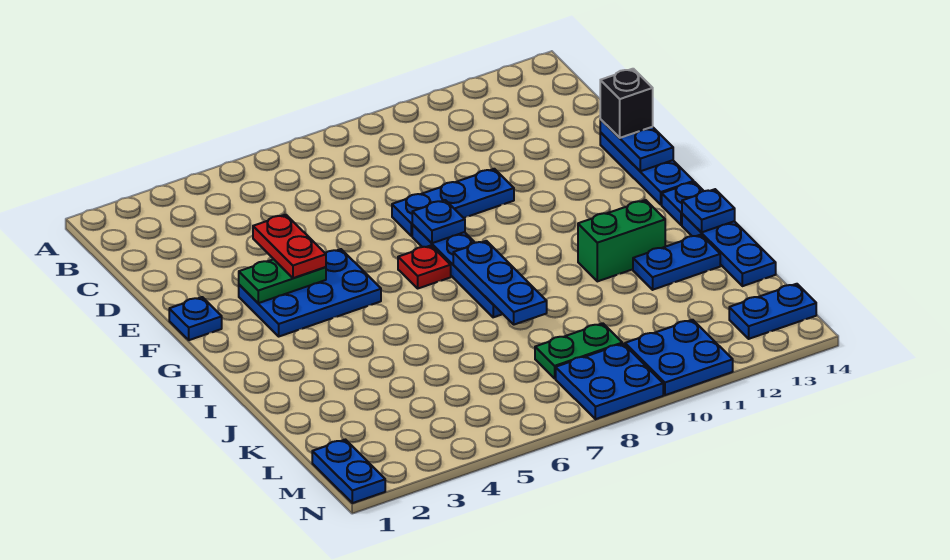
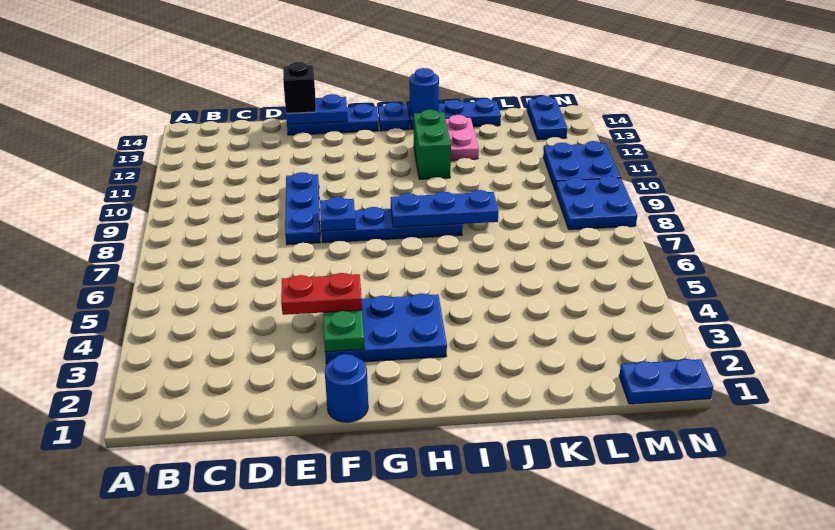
blue 1x1 plate [169,297,222,340] -> blue 1x1 round brick [325,354,368,422]
blue 2x3 plate [239,249,381,336] -> blue 2x3 plate turned to [325,293,447,364]
red 1x1 plate [398,246,451,288] -> none
blue 1x1 plate [682,189,735,232] -> blue 1x1 round brick [409,68,439,116]
blue 1x2 plate [633,235,720,290] -> pink 1x2 plate [445,115,479,160]
green 1x2 plate [535,323,622,378] -> none

